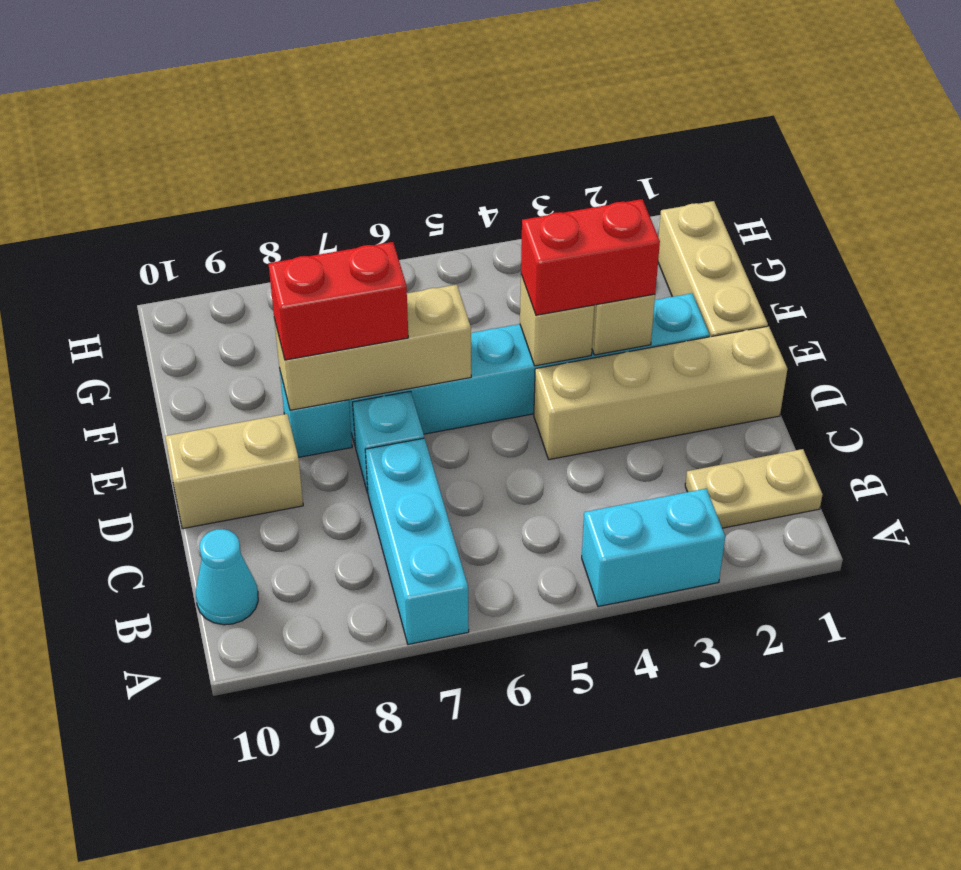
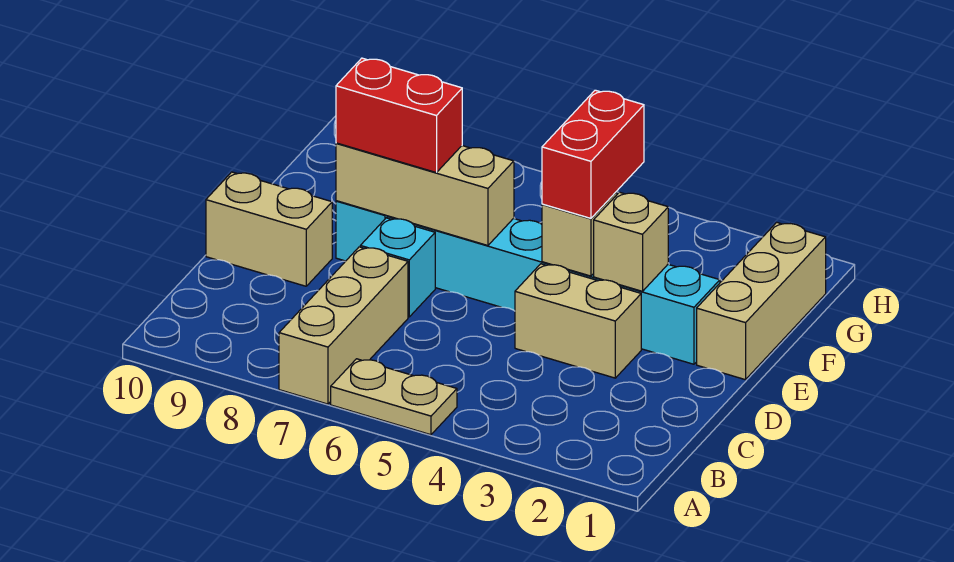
cyan 1x2 brick [582,489,725,607] -> none
cyan 1x3 brick [365,438,469,644] -> tan 1x3 brick [279,247,408,404]
tan 1x2 plate [685,449,823,528] -> tan 1x2 plate moved to [331,359,457,435]
cyan 1x1 cone [196,529,258,625] -> none
tan 1x4 brick [534,326,787,460] -> tan 1x2 brick [515,264,641,378]
red 1x2 brick [521,199,660,315] -> red 1x2 brick turned to [542,90,644,218]

